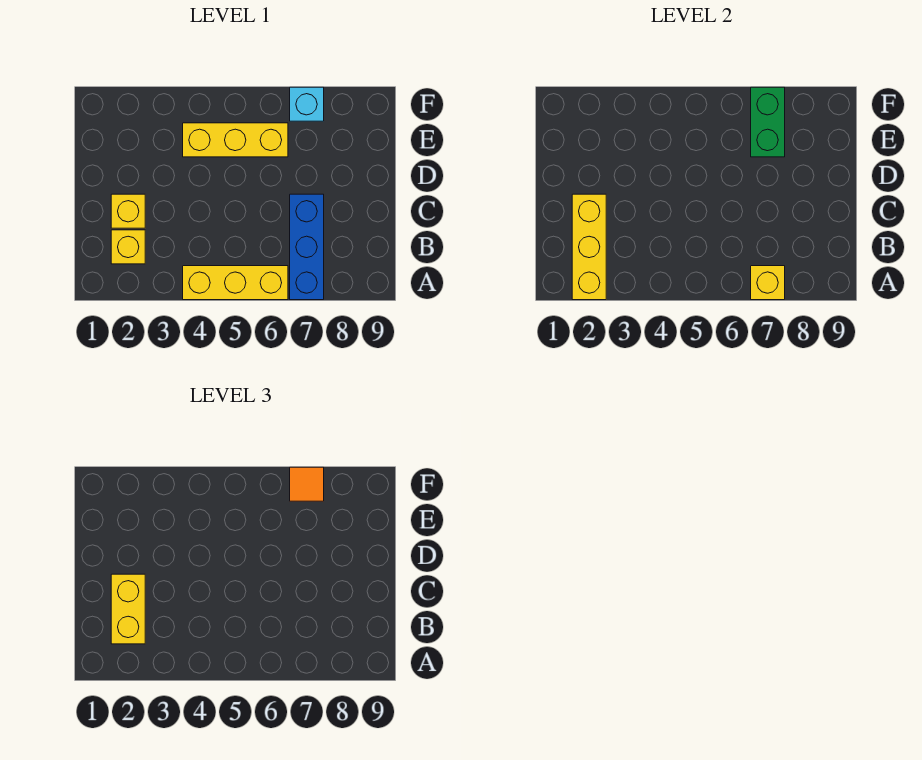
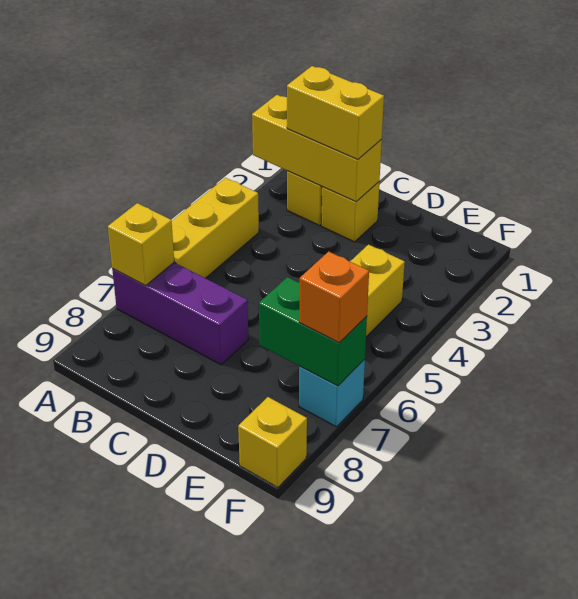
blue 1x3 brick [290,194,324,300] -> purple 1x3 brick [112,263,248,365]
orange 1x1 tile [290,467,324,501] -> orange 1x1 brick [299,251,369,343]
none -> yellow 1x1 brick [238,397,307,488]

